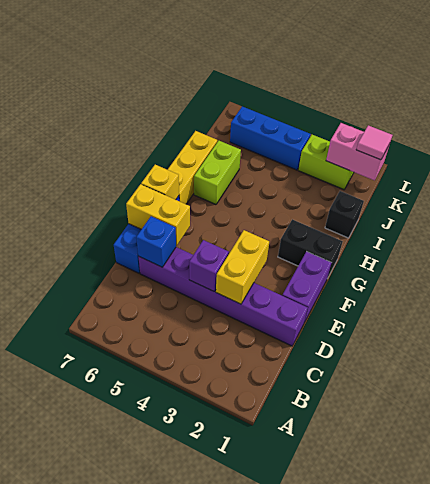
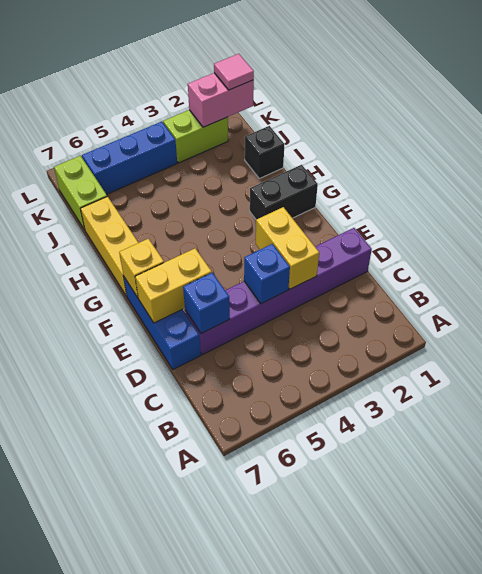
purple 1x1 brick [189,240,229,291] -> blue 1x1 brick [244,244,290,304]
purple 1x2 brick [282,252,331,321] -> none
lime 1x2 brick [194,141,241,205] -> lime 1x2 brick moved to [54,156,107,230]

